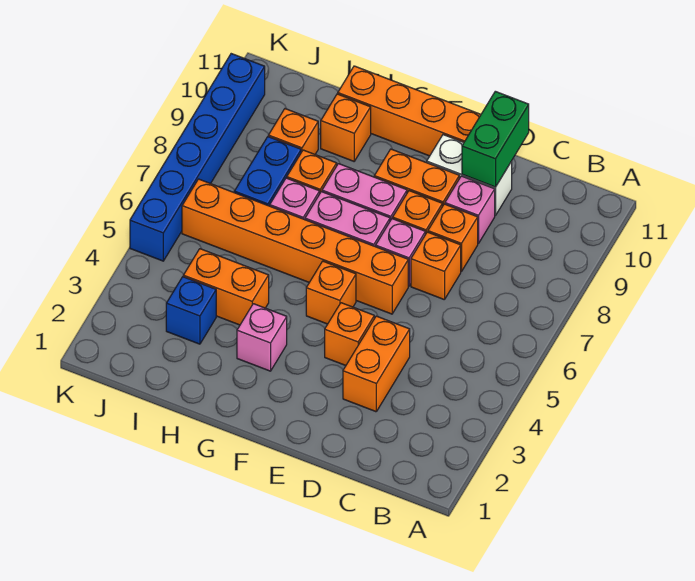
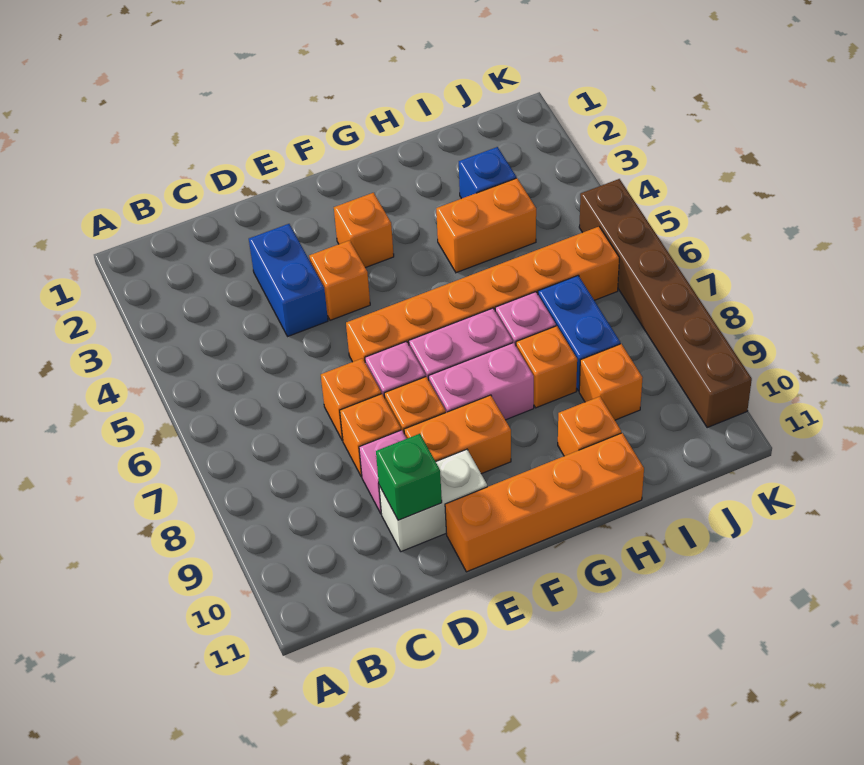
orange 1x2 brick [343,316,410,412] -> blue 1x2 brick [249,224,328,336]
green 1x2 brick [462,91,529,187] -> green 1x1 brick [376,434,442,520]
orange 1x1 brick [306,261,356,324] -> orange 1x1 brick moved to [334,193,394,268]
pink 1x1 brick [237,304,287,371] -> none
blue 1x6 brick [130,54,265,261] -> brown 1x6 brick [579,179,752,428]

